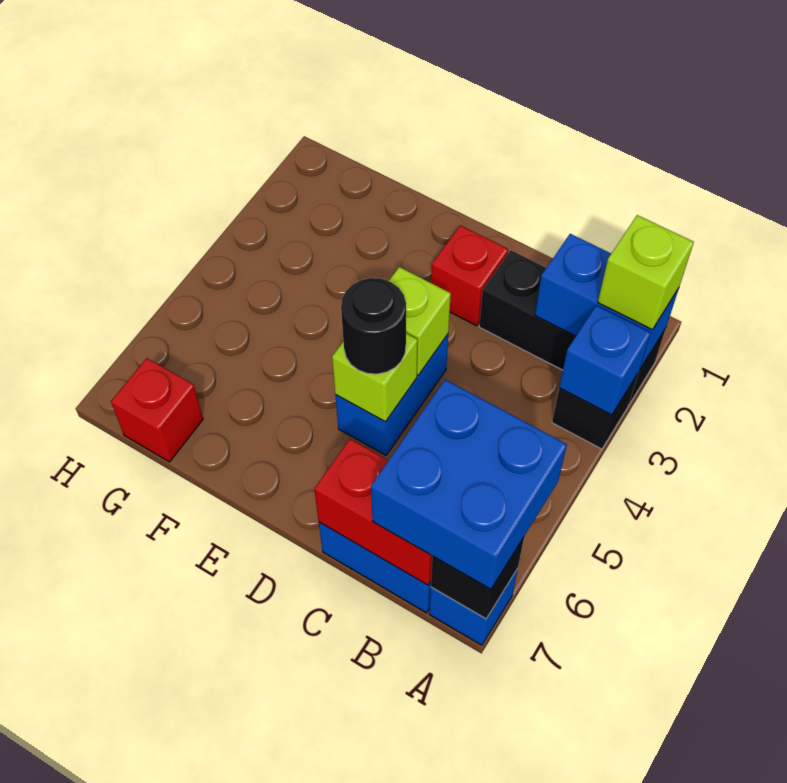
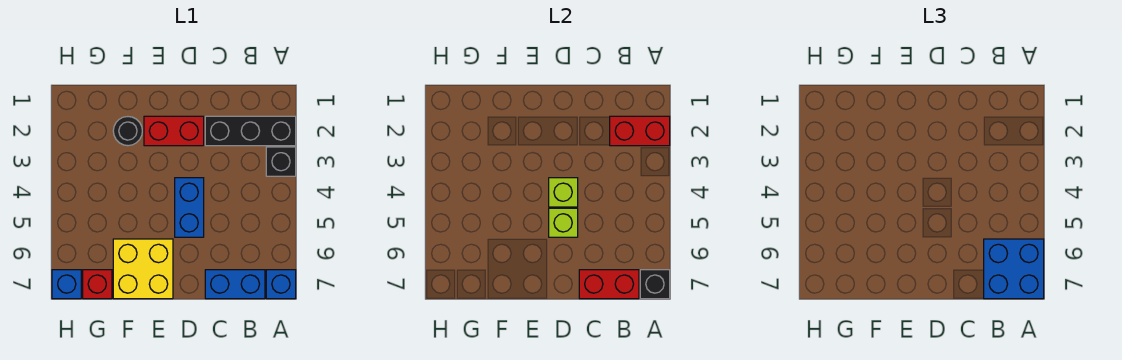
blue 1x2 brick [535,234,679,369] -> red 1x2 brick [610,116,670,146]
lime 1x1 brick [598,215,694,330] -> none
blue 1x1 brick [559,305,651,415] -> blue 1x1 brick moved to [52,270,81,299]
red 1x1 brick [431,225,508,326] -> red 1x2 brick [144,116,204,146]
black 1x1 round brick [341,278,406,374] -> black 1x1 round brick moved to [113,117,142,146]
none -> yellow 2x2 brick [113,239,173,299]

